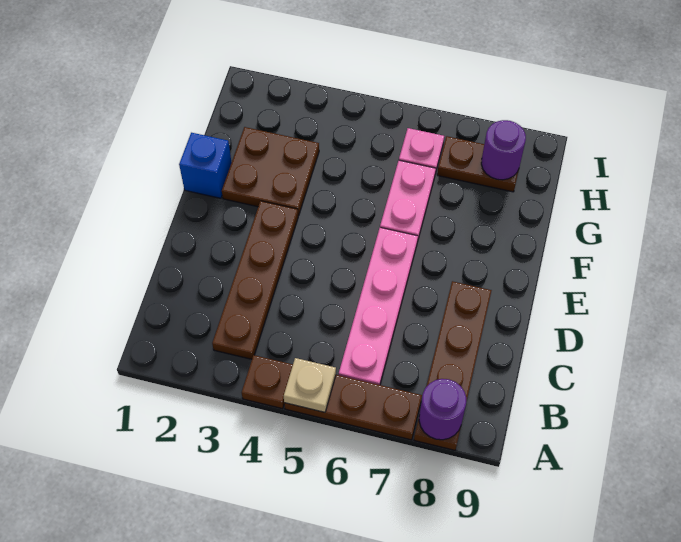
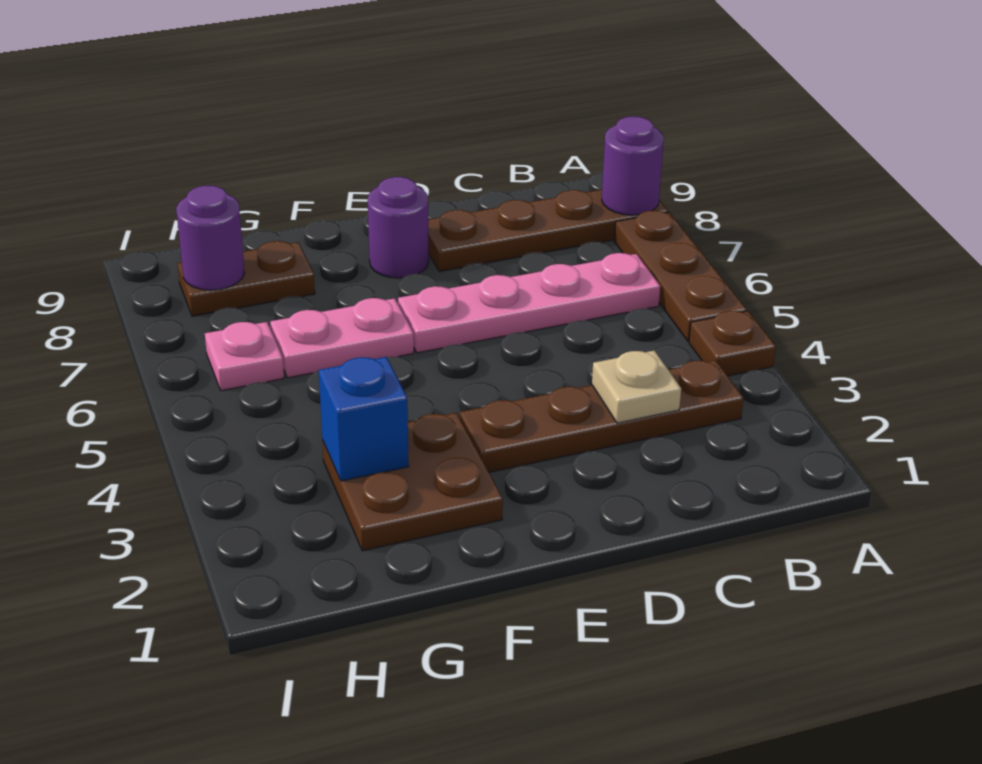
tan 1x1 plate [284,358,336,412] -> tan 1x1 plate moved to [592,350,681,423]
none -> purple 1x1 round brick [368,177,429,278]
blue 1x1 brick [179,133,232,198] -> blue 1x1 brick moved to [319,357,409,481]
brown 1x2 plate [437,136,519,192] -> brown 1x2 plate turned to [177,241,315,316]

